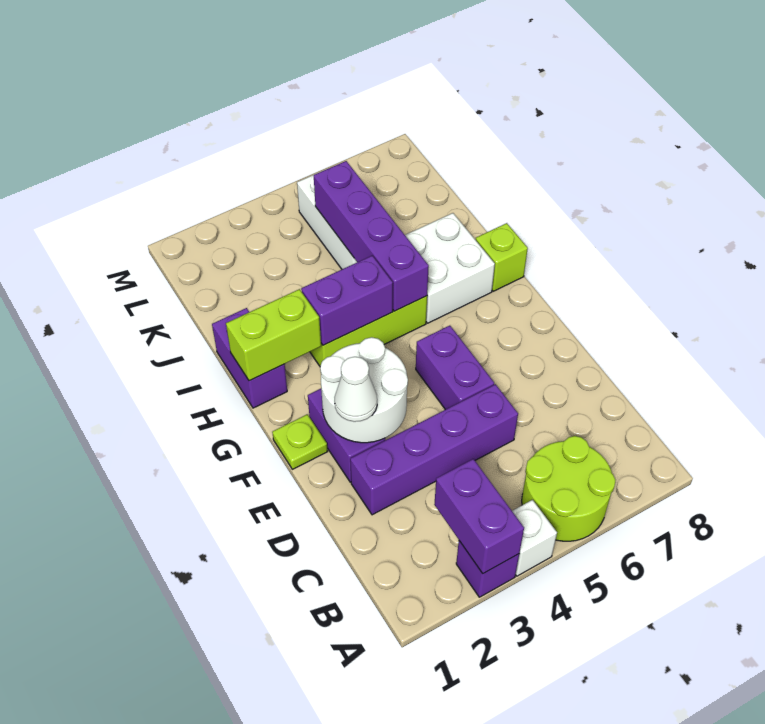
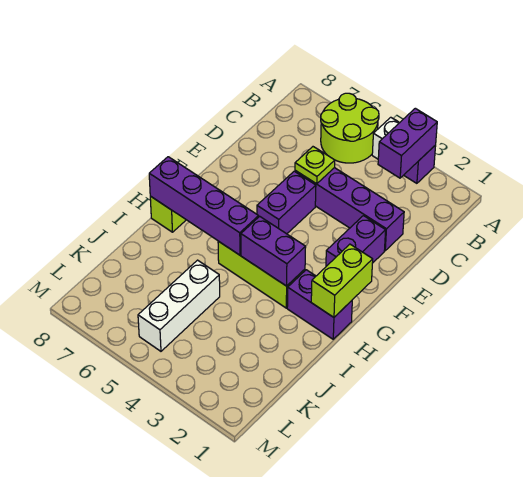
white 2x2 round brick [320,337,408,443] -> none
white 1x1 cone [335,357,377,422] -> none
lime 1x1 plate [272,414,328,469] -> lime 1x1 plate moved to [295,147,335,184]
purple 1x2 brick [212,308,287,408] -> purple 1x2 brick turned to [287,270,352,339]
lime 1x2 brick [226,289,321,381] -> lime 1x2 brick turned to [311,244,373,317]
purple 1x4 brick [314,161,429,311] -> purple 1x4 brick turned to [149,157,259,255]
white 2x2 brick [405,213,495,323] -> none

